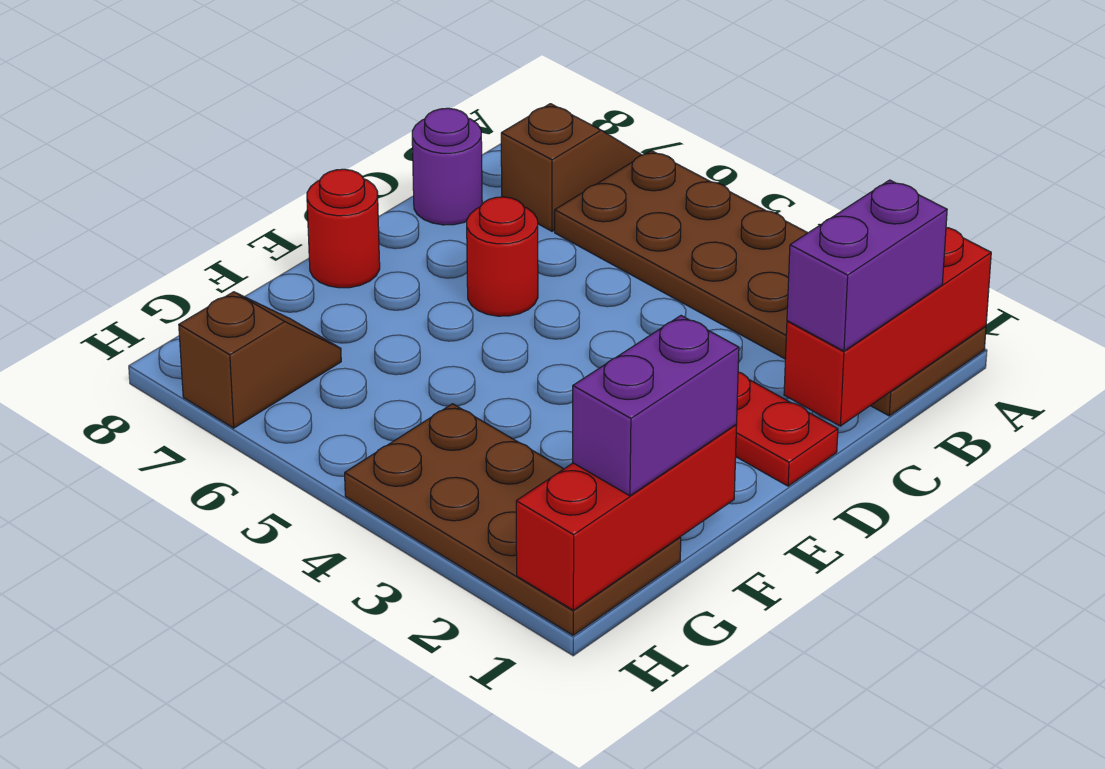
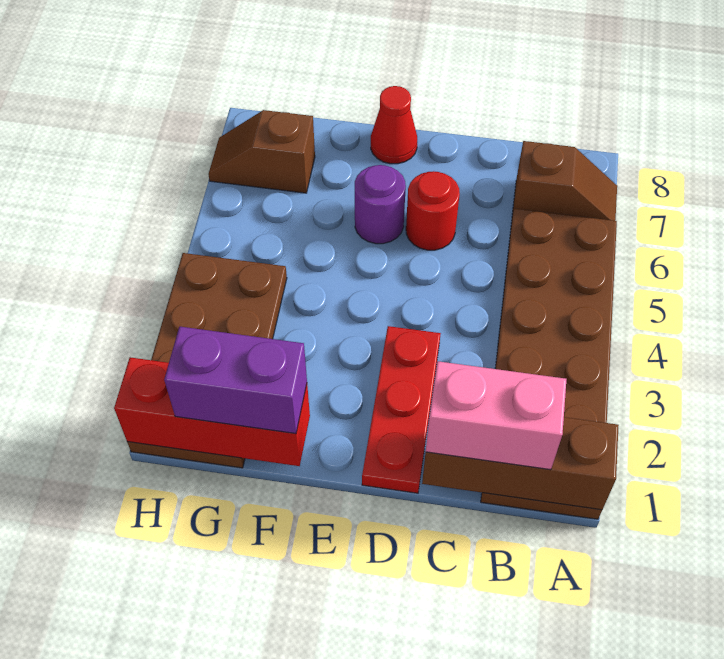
red 1x3 brick [784,227,991,426] -> brown 1x3 brick [422,417,619,510]
purple 1x2 brick [787,180,947,351] -> pink 1x2 brick [426,361,566,470]
purple 1x1 round brick [412,108,482,225] -> purple 1x1 round brick moved to [355,165,406,244]
red 1x1 round brick [307,169,380,288] -> red 1x1 cone [371,86,417,164]
brown 1x2 slope [179,292,341,428] -> brown 1x2 slope turned to [208,110,315,193]

